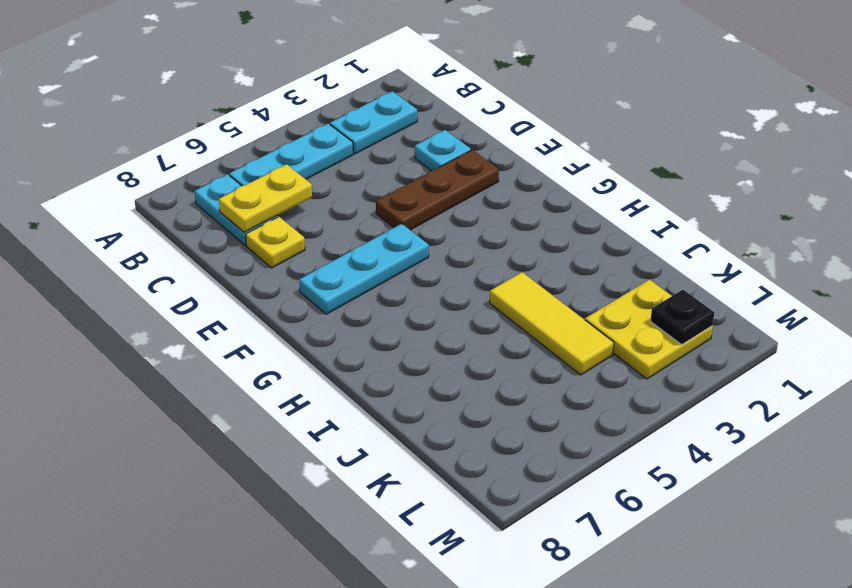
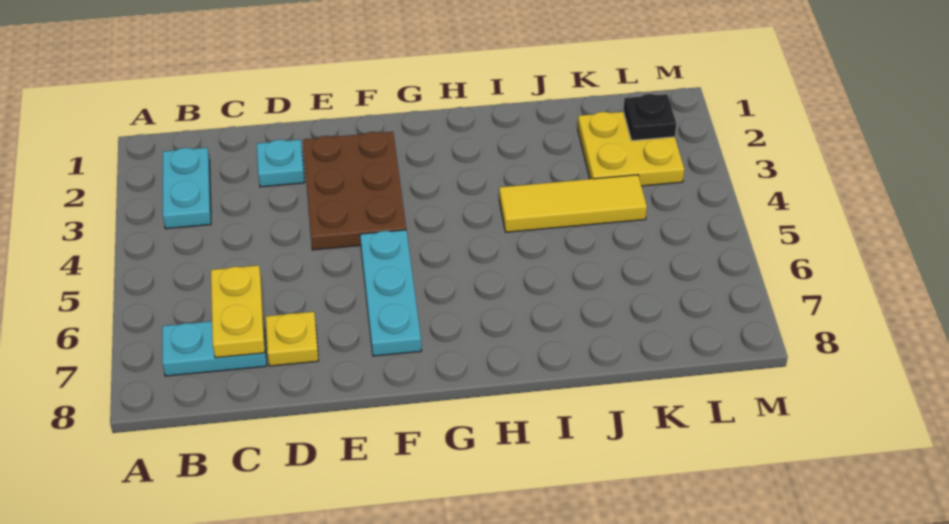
cyan 1x3 plate [229,124,353,186] -> none
brown 1x3 plate [376,150,499,230] -> brown 2x3 plate [303,132,406,250]

